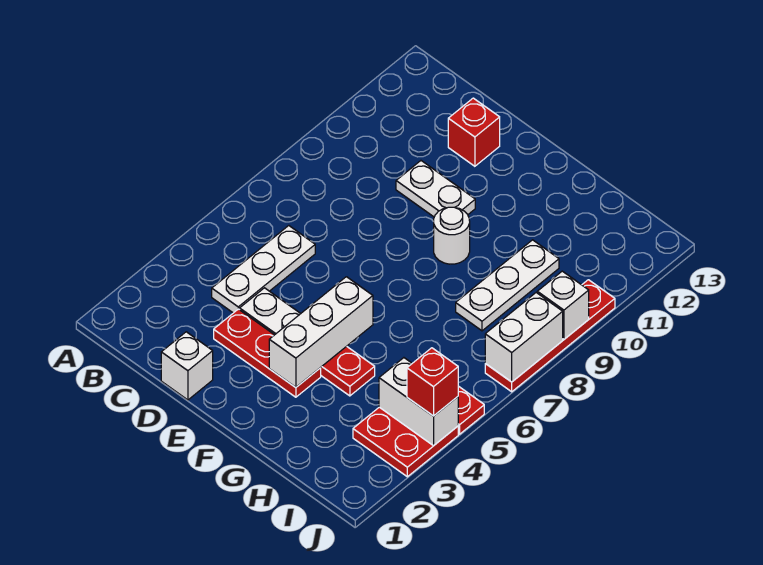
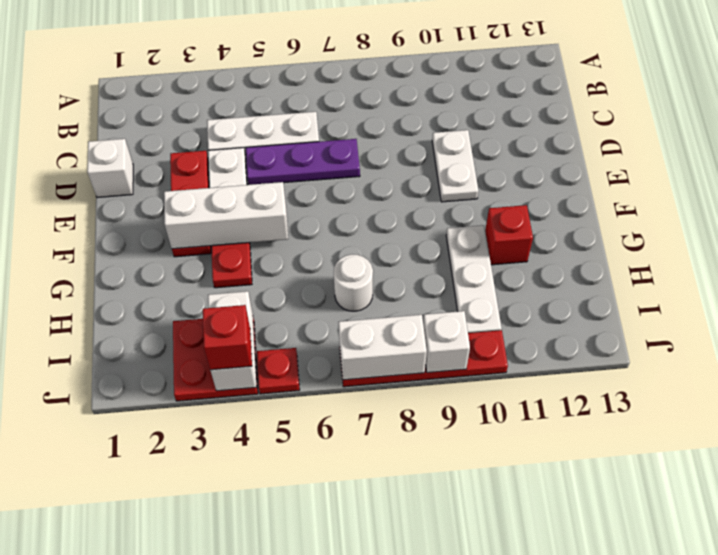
none -> purple 1x3 plate [246,139,360,185]
red 1x1 brick [448,98,500,166] -> red 1x1 brick moved to [485,205,533,265]
white 1x1 round brick [434,207,470,264] -> white 1x1 round brick moved to [334,254,373,311]
white 1x3 plate [456,240,559,331] -> white 1x3 plate turned to [446,225,502,333]

